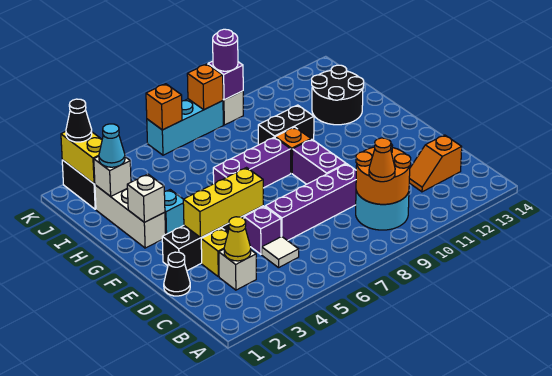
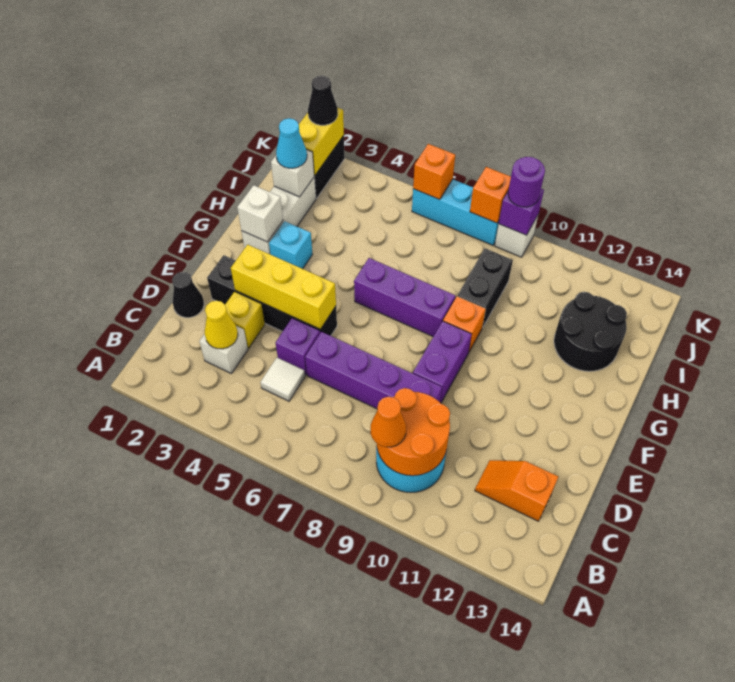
black 1x2 brick [258,105,314,145] -> black 1x2 brick turned to [458,248,513,328]

